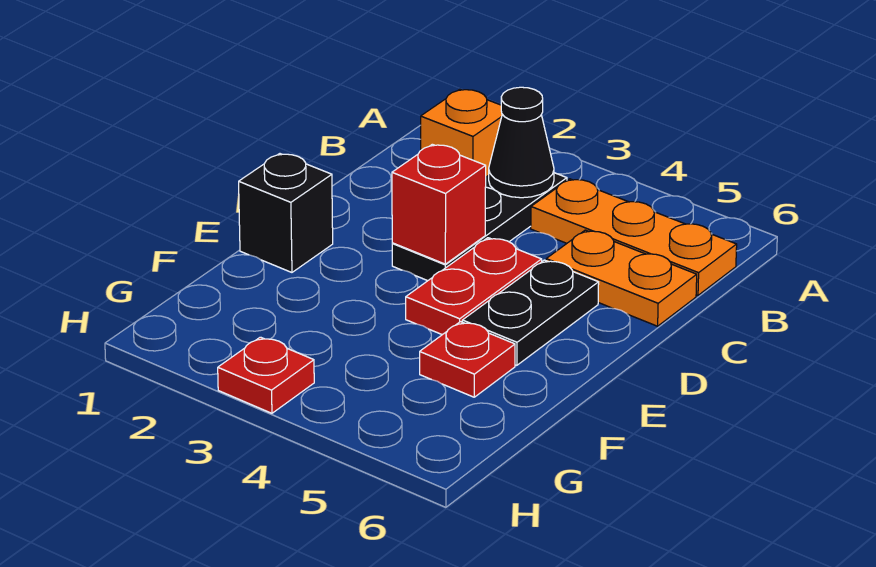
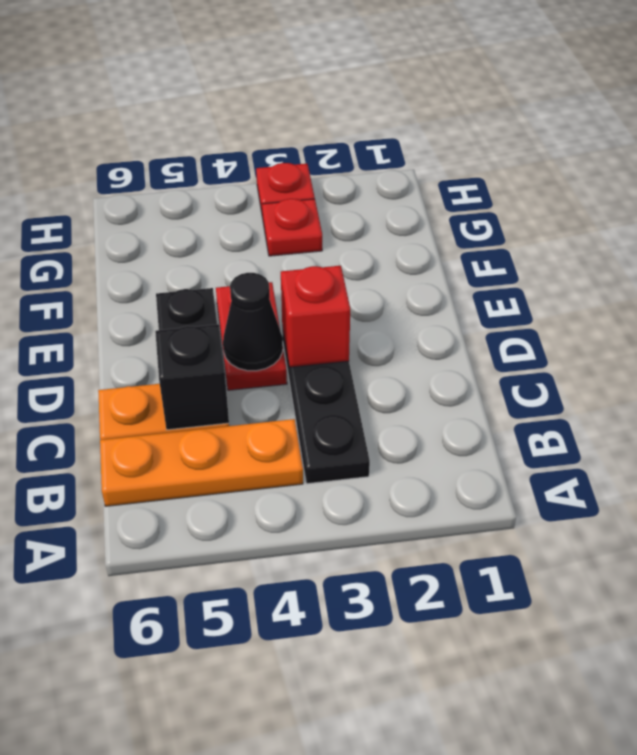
orange 1x1 brick [421,89,502,177] -> none
black 1x1 cone [489,87,554,198] -> black 1x1 cone moved to [223,273,283,371]
black 1x1 brick [239,154,333,272] -> black 1x1 brick moved to [155,324,229,430]
red 1x1 plate [420,322,515,397] -> red 1x1 plate moved to [262,199,322,256]

